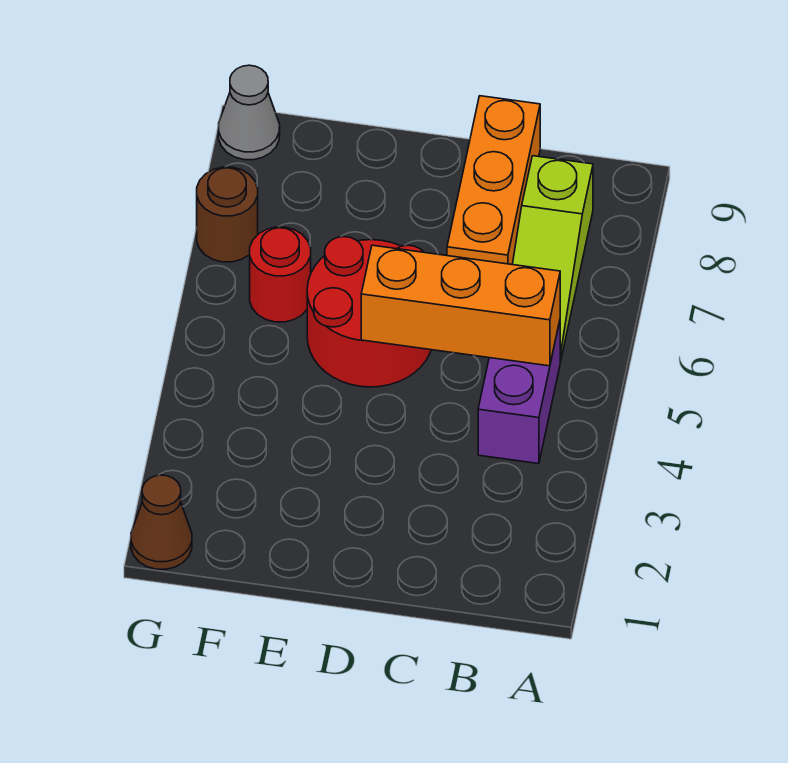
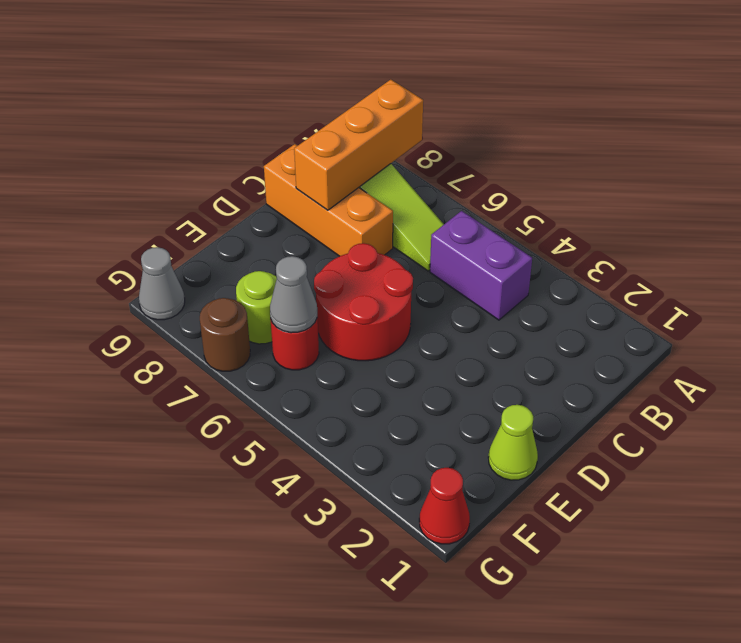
orange 1x3 brick [361,245,560,366] -> orange 1x3 brick moved to [294,80,423,210]
none -> lime 1x1 cone [488,405,538,480]
none -> grey 1x1 cone [270,256,317,333]
none -> lime 1x1 round brick [236,271,277,344]
brown 1x1 cone [131,475,192,569] -> red 1x1 cone [419,468,470,544]

